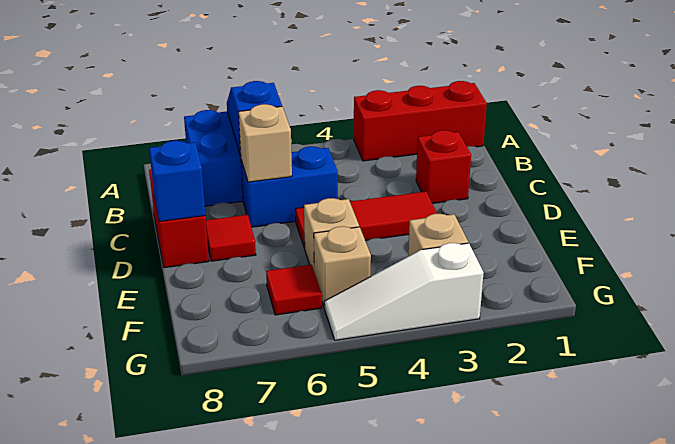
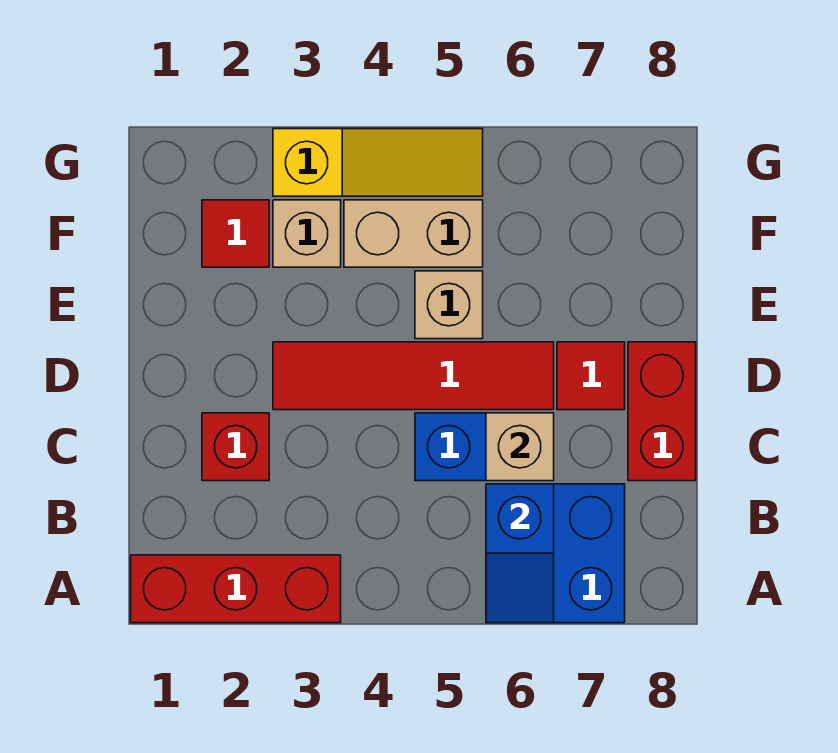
red 1x3 tile [295,192,437,248] -> red 1x4 tile [273,342,554,410]
blue 1x1 brick [149,141,205,222] -> none
tan 1x1 brick [314,226,371,308] -> tan 1x2 brick [344,200,483,267]
red 1x1 tile [266,265,322,315] -> red 1x1 tile moved to [202,200,269,267]
white 1x3 slope [324,243,484,340] -> yellow 1x3 slope [273,129,483,196]

